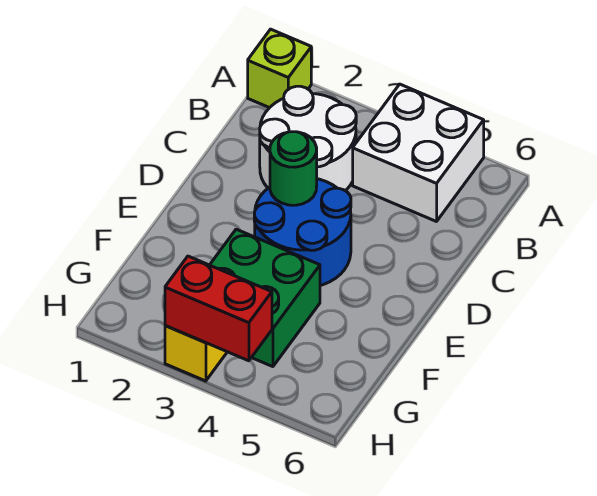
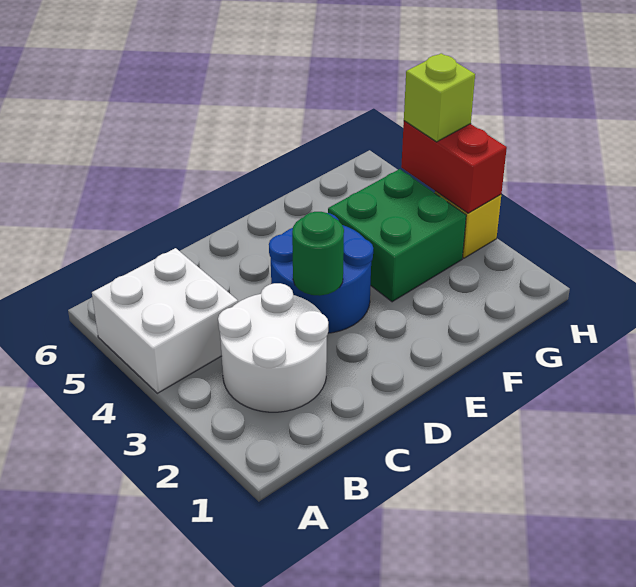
lime 1x1 brick [248,29,311,108] -> lime 1x1 brick moved to [404,53,475,142]

